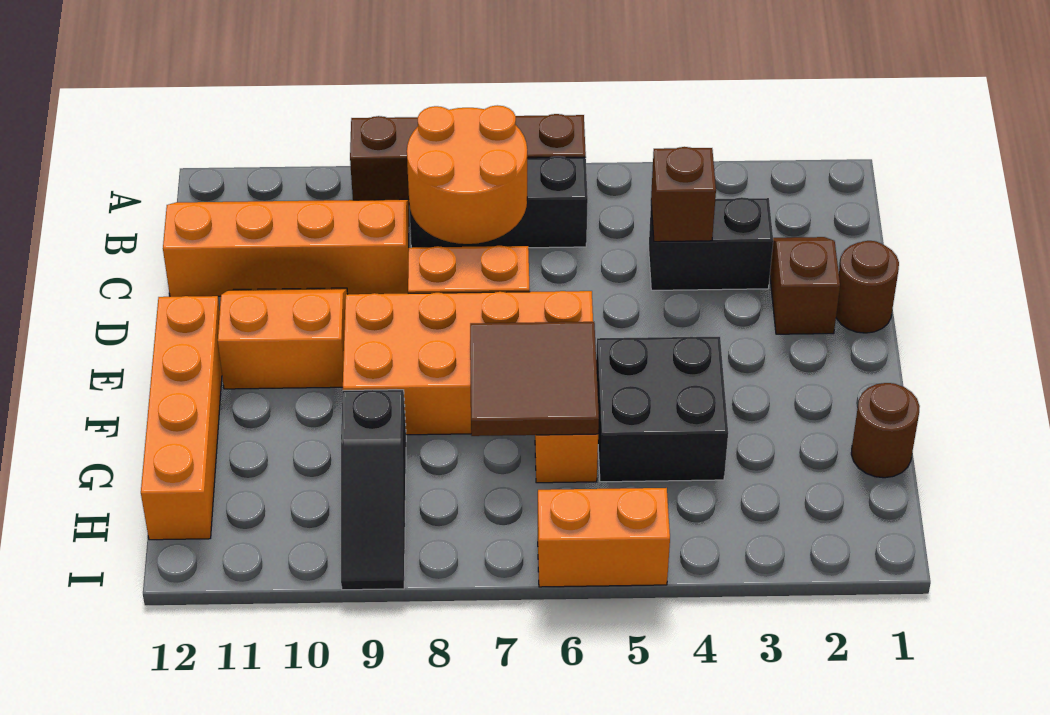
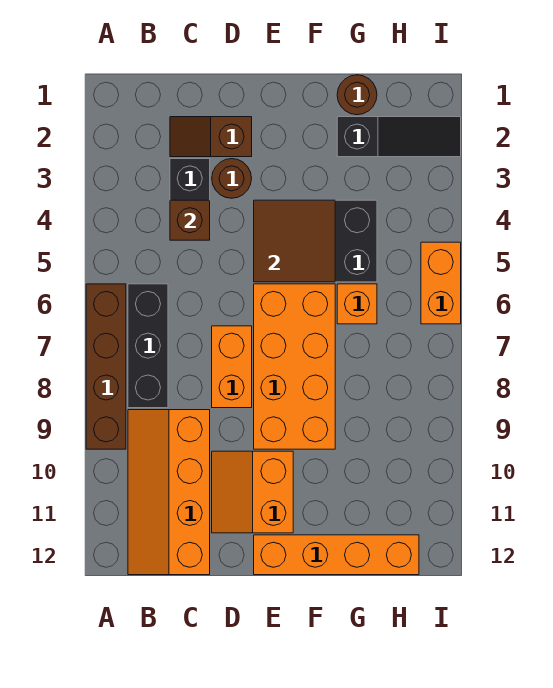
orange 2x2 round brick [407,105,527,244] -> none
brown 1x1 round brick [836,241,899,333] -> brown 1x1 round brick moved to [212,159,252,198]
brown 2x2 tile [470,322,599,436] -> brown 2x2 tile moved to [254,200,335,282]
black 1x3 slope [341,390,406,590] -> black 1x3 slope moved to [337,117,461,157]

